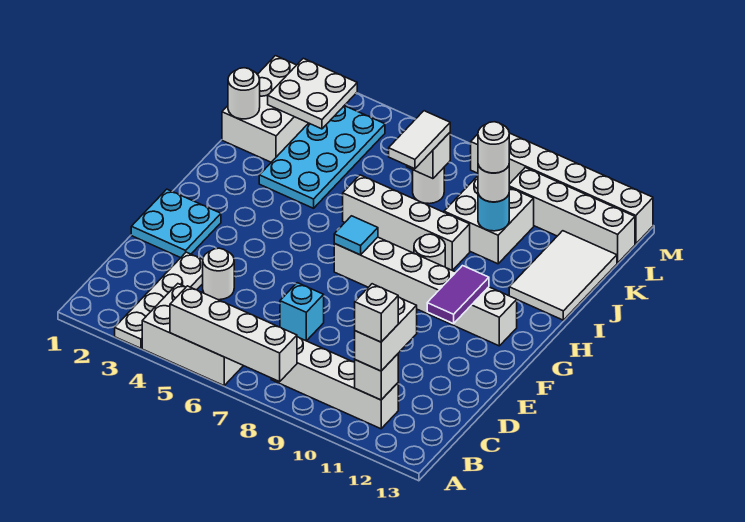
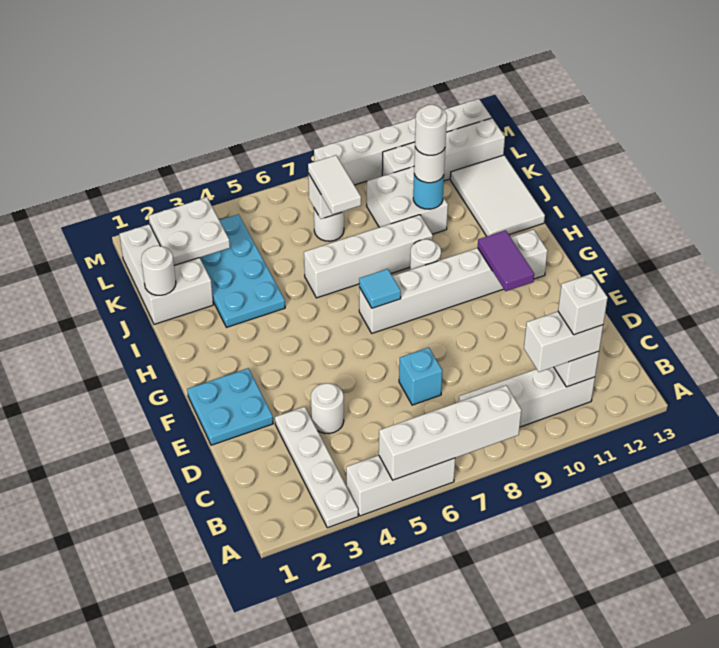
white 2x3 brick [142,284,243,386] -> white 1x3 brick [346,455,455,516]
white 1x2 brick [355,297,417,371] -> white 1x2 brick turned to [524,312,603,372]

